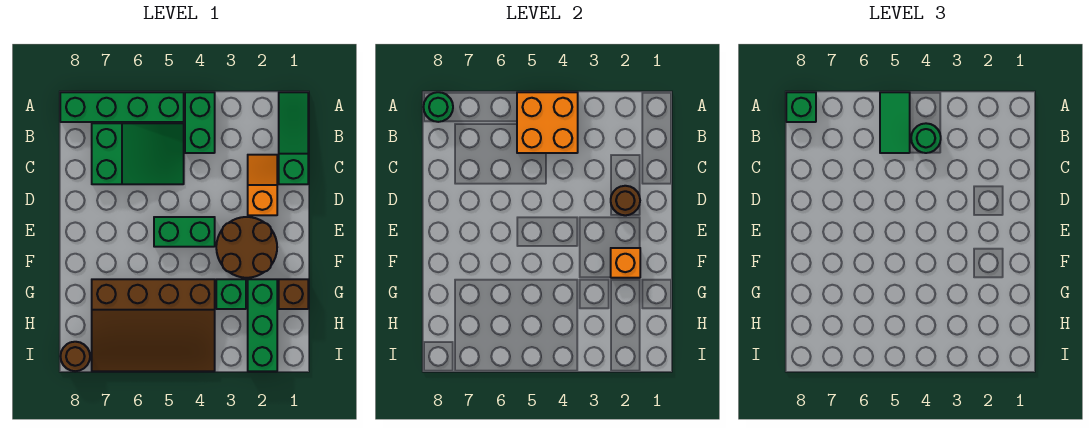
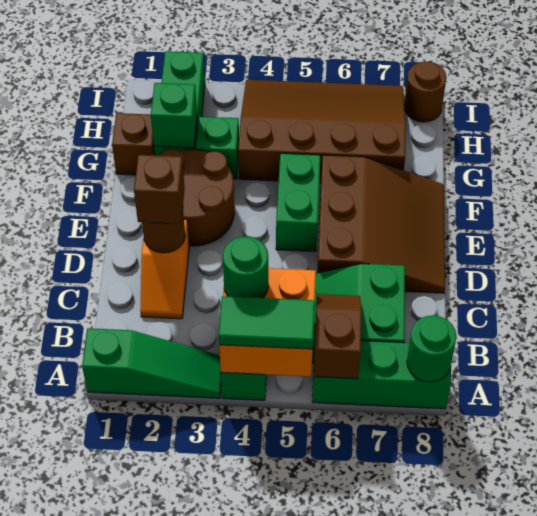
green 1x3 slope [279,92,308,184] -> green 1x3 slope turned to [82,328,221,398]
green 1x4 brick [60,92,184,122] -> green 1x3 brick [312,341,451,409]
green 1x2 tile [880,92,910,153] -> green 1x2 tile turned to [219,296,315,349]
none -> brown 1x2 slope [314,294,362,379]
green 1x1 brick [786,92,816,122] -> green 1x1 brick moved to [151,83,197,148]
none -> brown 1x1 brick [134,155,185,224]
none -> brown 3x3 slope [318,155,445,293]
green 1x2 brick [154,217,215,247] -> green 1x2 brick turned to [276,153,320,252]
orange 1x1 brick [611,248,640,278] -> none

